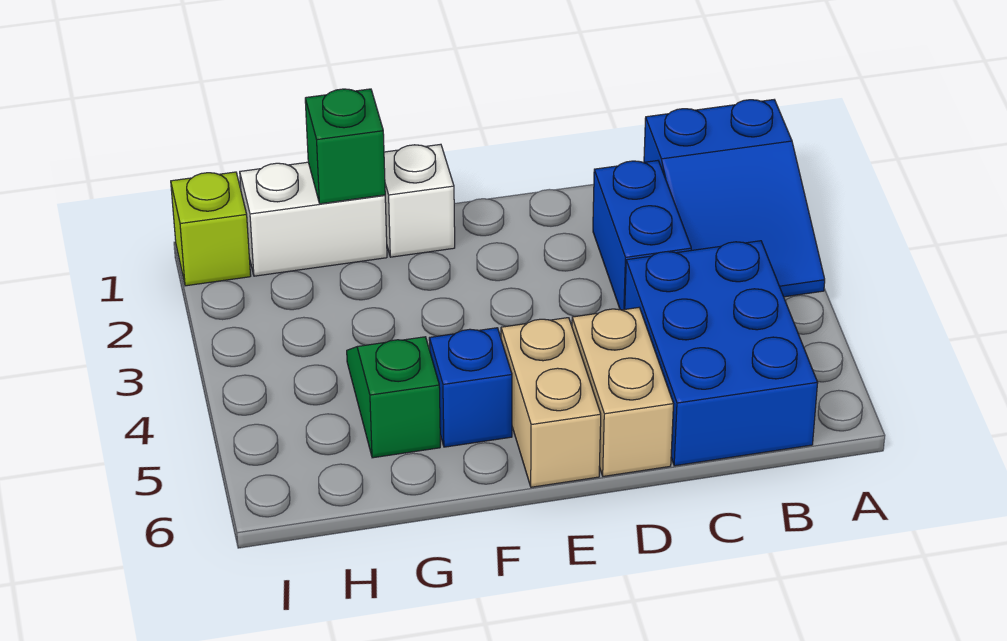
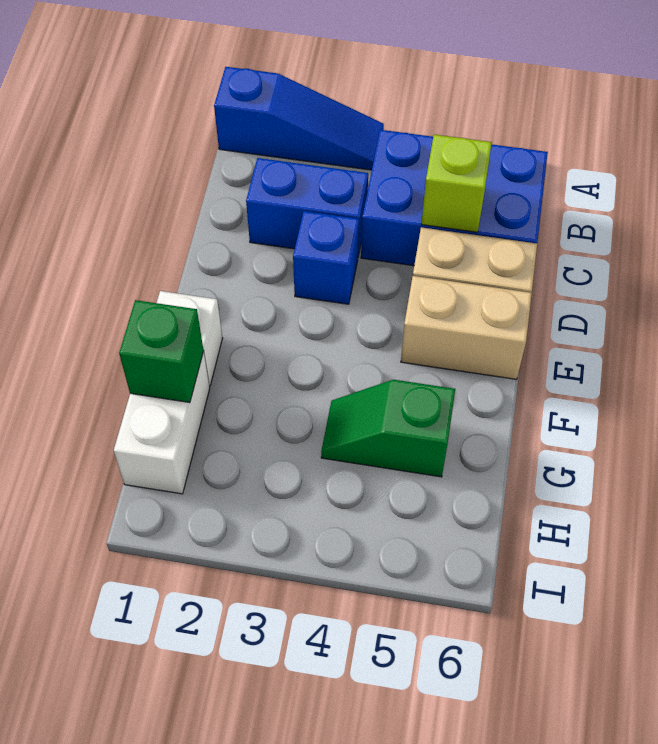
blue 2x3 slope [644,100,825,297] -> blue 1x3 slope [214,67,384,170]
blue 1x1 brick [429,328,512,447] -> blue 1x1 brick moved to [293,211,359,304]
lime 1x1 brick [171,172,251,286] -> lime 1x1 brick moved to [421,134,492,232]

